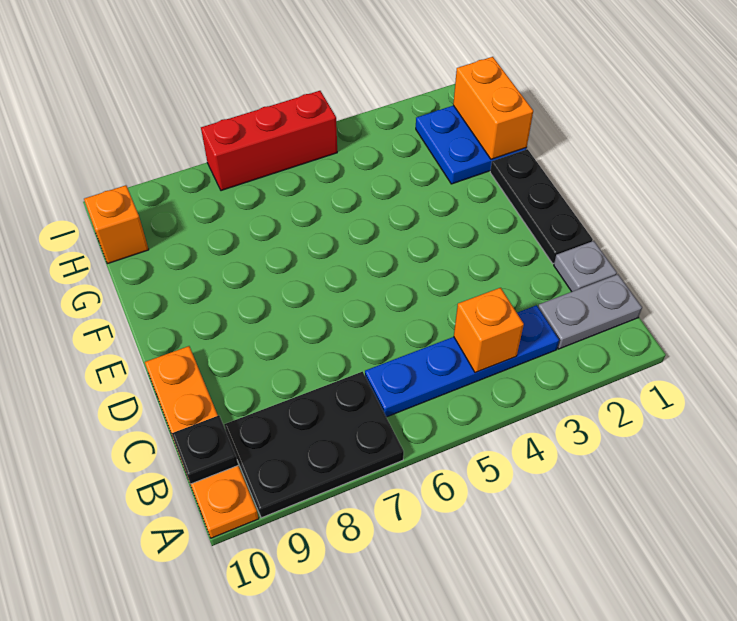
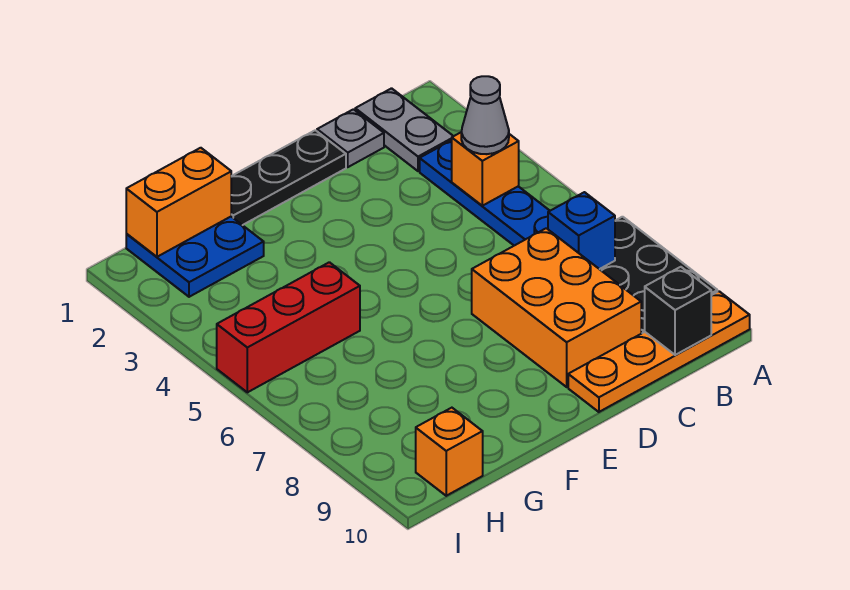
none -> grey 1x1 cone [461,76,509,154]
none -> blue 1x1 brick [548,192,615,269]
black 1x1 plate [172,415,238,484] -> black 1x1 brick [645,267,711,355]
none -> orange 2x3 brick [472,228,641,387]
red 1x3 brick [201,91,337,191] -> red 1x3 brick turned to [217,262,360,392]

